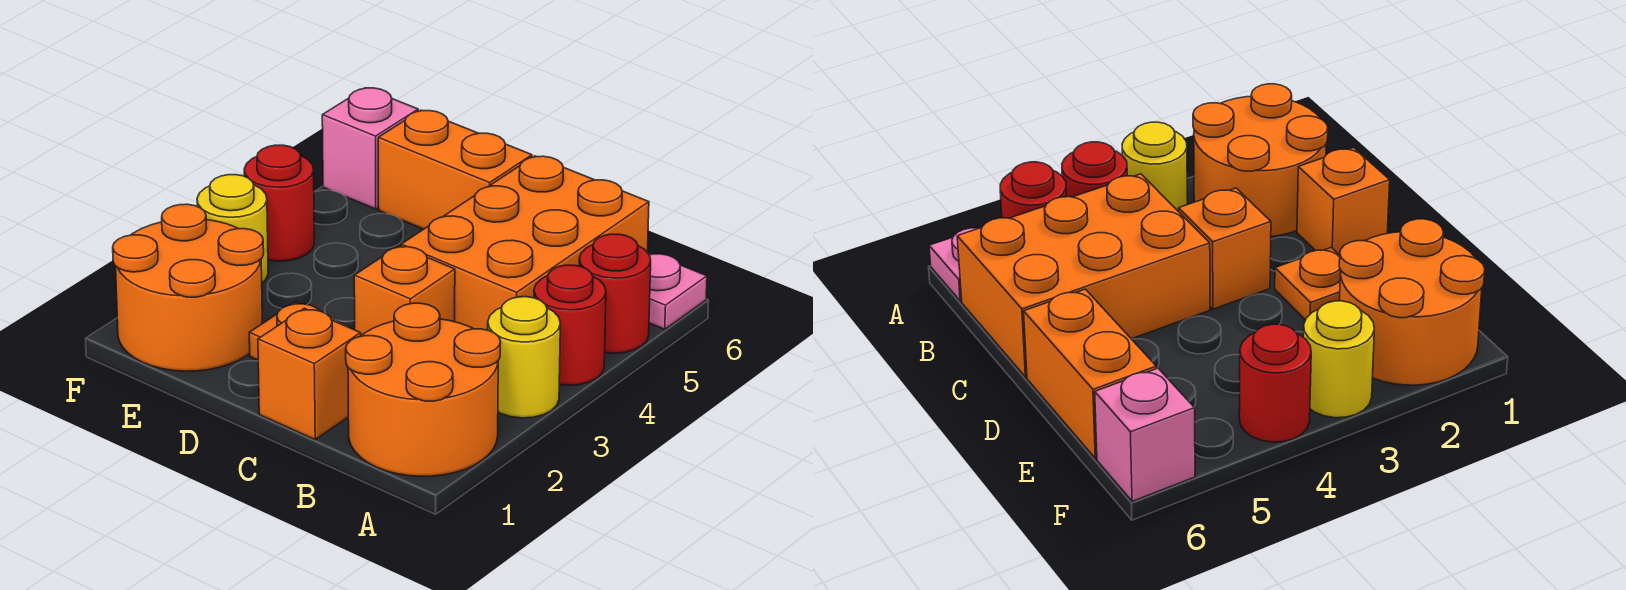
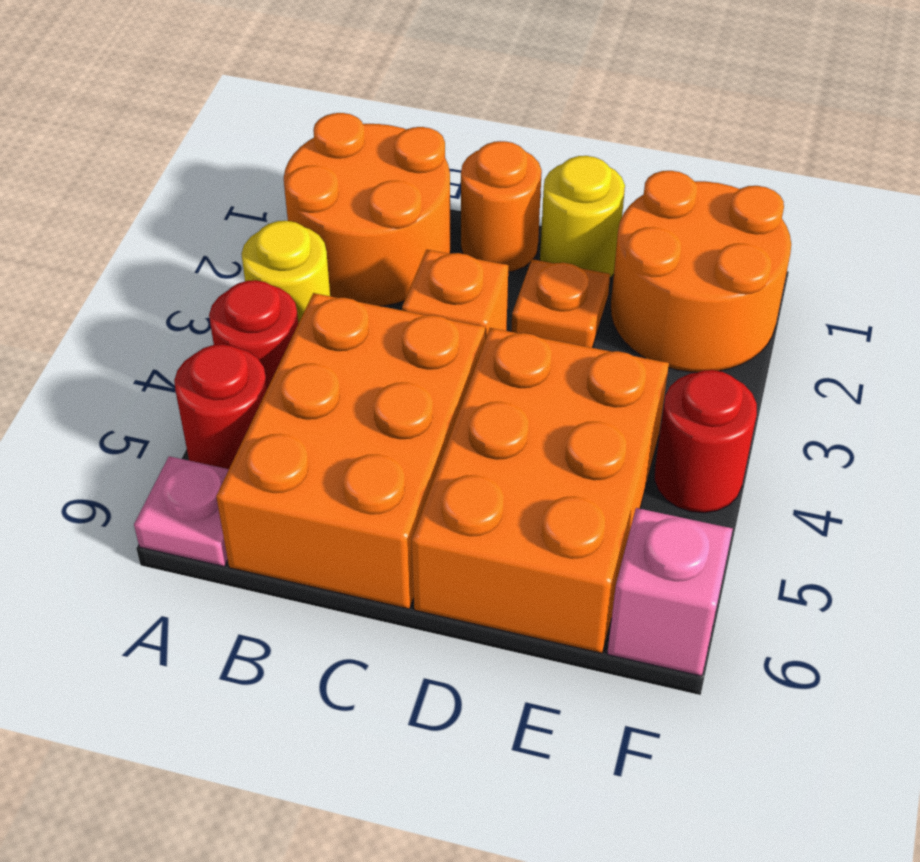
orange 1x1 brick [258,308,361,440] -> orange 1x1 round brick [461,141,542,272]
orange 1x2 brick [378,110,532,229] -> orange 2x3 brick [412,328,669,653]
yellow 1x1 round brick [197,175,268,283] -> yellow 1x1 round brick moved to [540,156,625,278]

